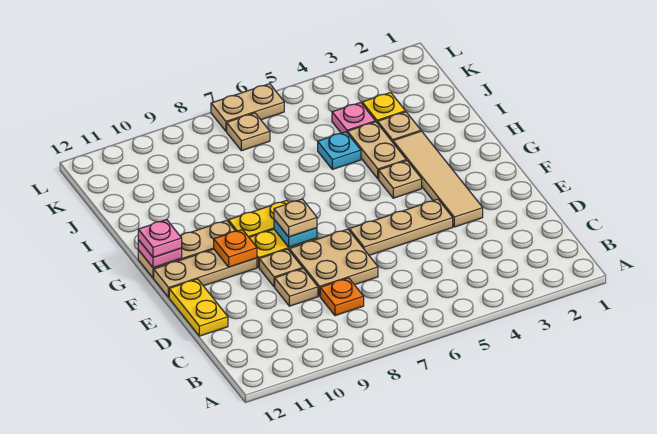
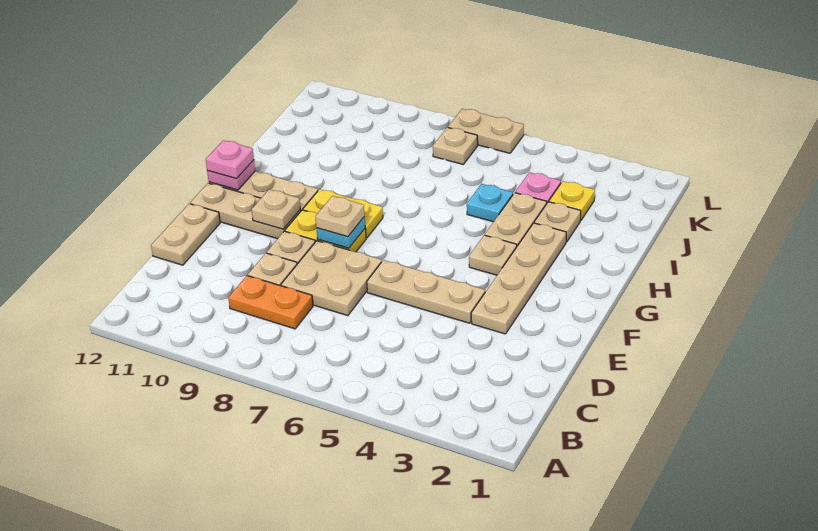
orange 1x1 plate [320,278,364,316] -> orange 1x2 plate [228,276,313,329]
yellow 1x2 plate [169,279,228,336] -> tan 1x2 plate [151,204,220,265]
tan 1x4 tile [393,131,483,227] -> tan 1x4 plate [471,223,566,334]
orange 1x1 plate [214,230,257,267] -> tan 1x1 plate [252,189,300,229]

